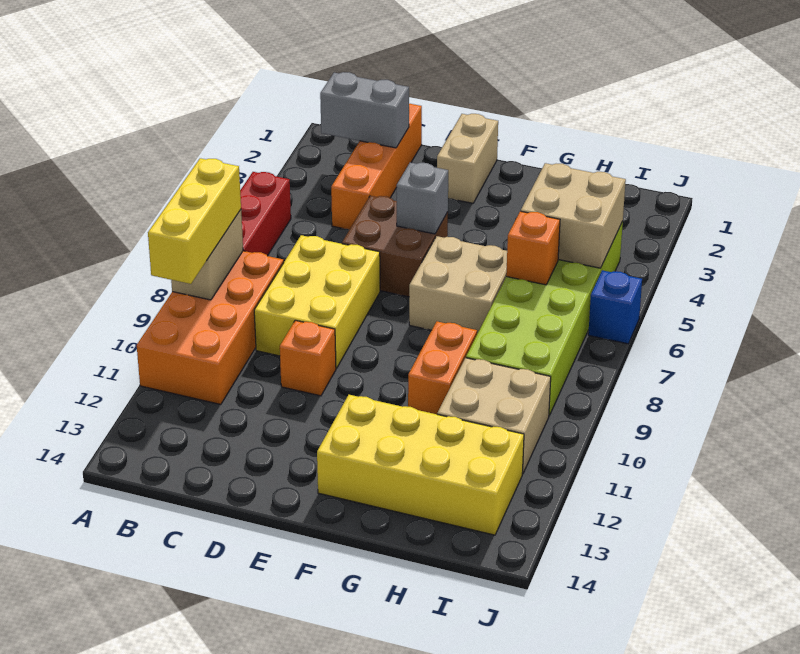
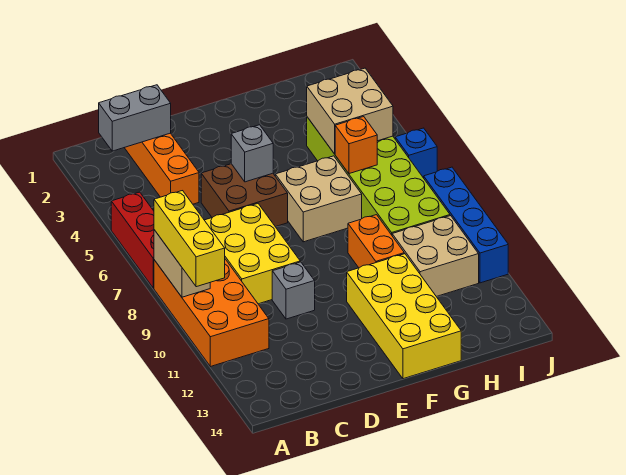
orange 1x1 brick [280,320,336,396] -> grey 1x1 brick [272,262,315,319]
tan 1x2 brick [437,114,498,203] -> none
yellow 2x4 brick [317,395,524,535] -> yellow 2x4 brick turned to [347,254,461,379]
none -> blue 1x4 brick [424,167,508,283]

